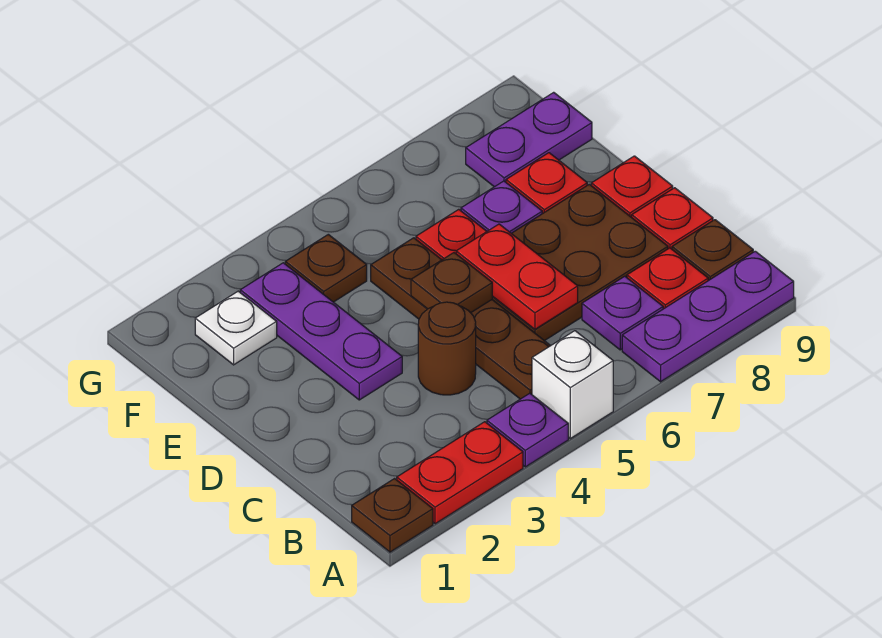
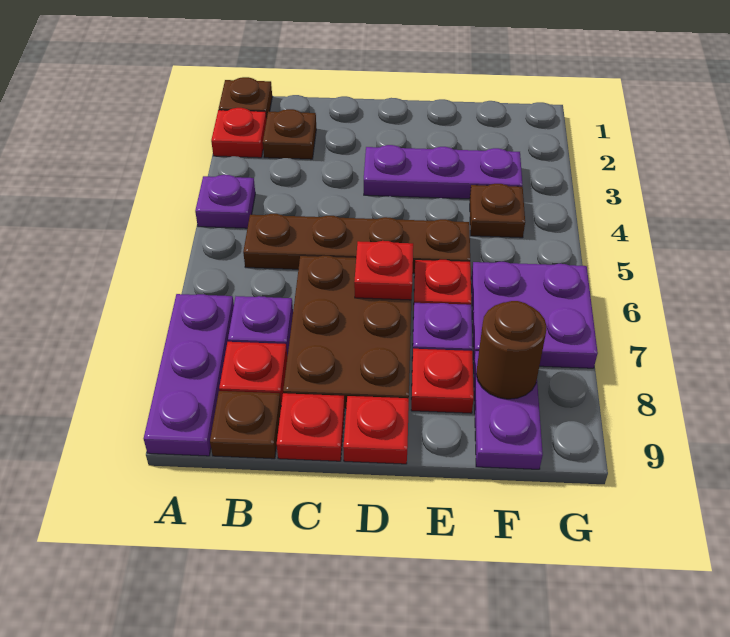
red 1x2 plate [397,422,523,524] -> red 1x1 plate [211,108,266,158]
white 1x1 brick [532,331,613,438] -> none
brown 1x1 round brick [418,302,476,395] -> brown 1x1 round brick moved to [476,301,547,399]
red 1x2 plate [456,224,578,329] -> red 1x1 plate [354,241,413,300]
brown 1x1 plate [411,253,492,313] -> brown 1x1 plate moved to [263,109,316,159]
white 1x1 plate [195,291,277,365] -> none
none -> purple 2x2 plate [471,262,598,368]

